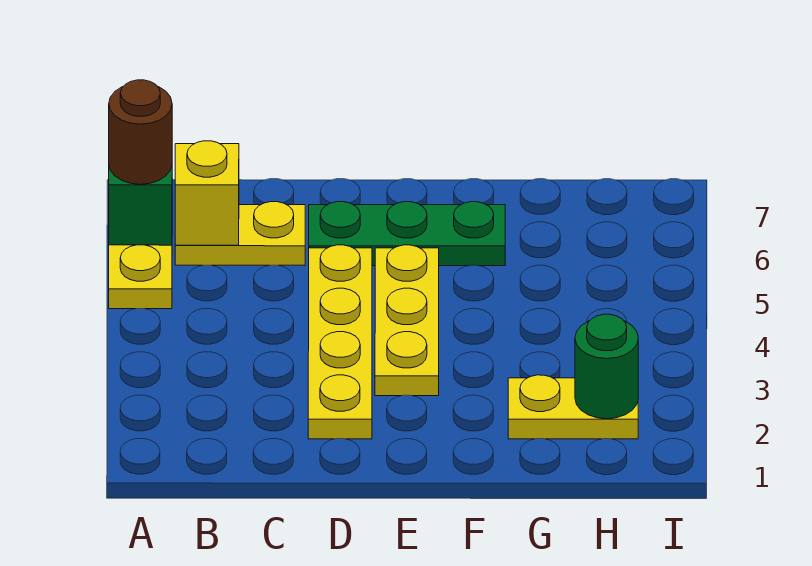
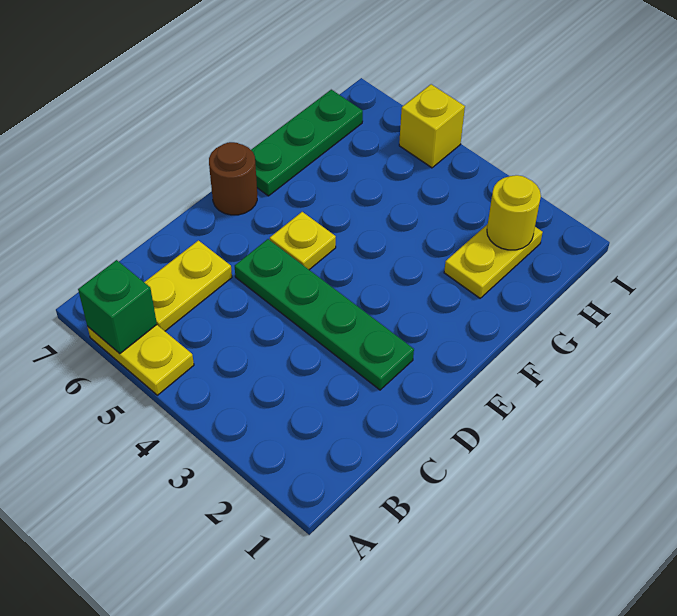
brown 1x1 round brick [109,80,172,184] -> brown 1x1 round brick moved to [209,142,257,215]
yellow 1x1 brick [175,141,239,245] -> yellow 1x1 brick moved to [399,84,465,168]
yellow 1x4 plate [308,245,372,439] -> green 1x4 plate [235,239,414,390]
green 1x3 plate [309,202,505,266] -> green 1x3 plate moved to [251,90,363,196]
yellow 1x3 plate [375,245,439,396] -> yellow 1x1 plate [270,212,336,270]
green 1x1 round brick [575,314,638,419] -> yellow 1x1 round brick [487,175,541,250]

